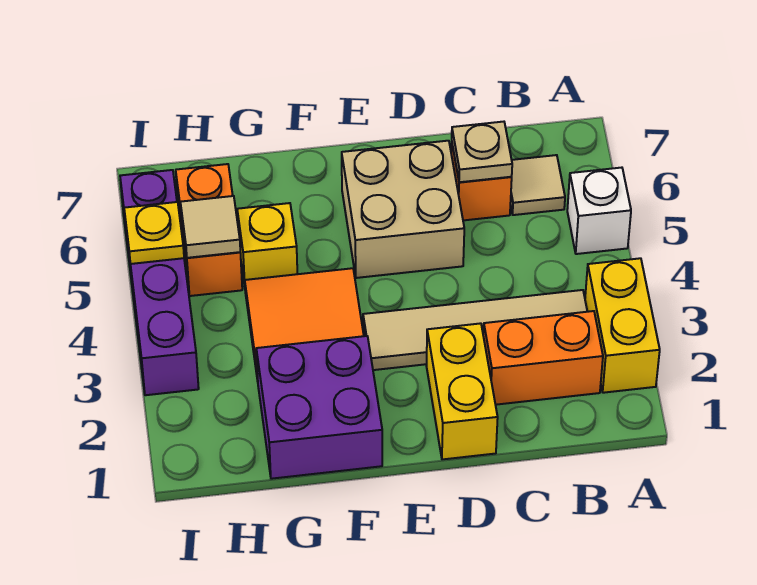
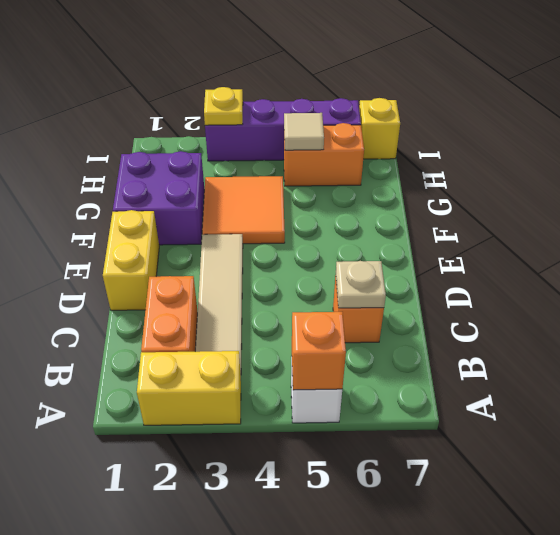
none -> orange 1x1 brick [292,312,346,390]
tan 1x1 tile [510,155,565,215] -> none
yellow 1x2 brick [426,323,498,459] -> yellow 1x2 brick turned to [103,210,159,310]
tan 2x2 brick [342,141,464,278] -> none
yellow 1x1 brick [237,203,297,286] -> yellow 1x1 brick moved to [359,98,400,159]
yellow 1x1 plate [124,202,184,264] -> yellow 1x1 plate moved to [204,87,243,125]

